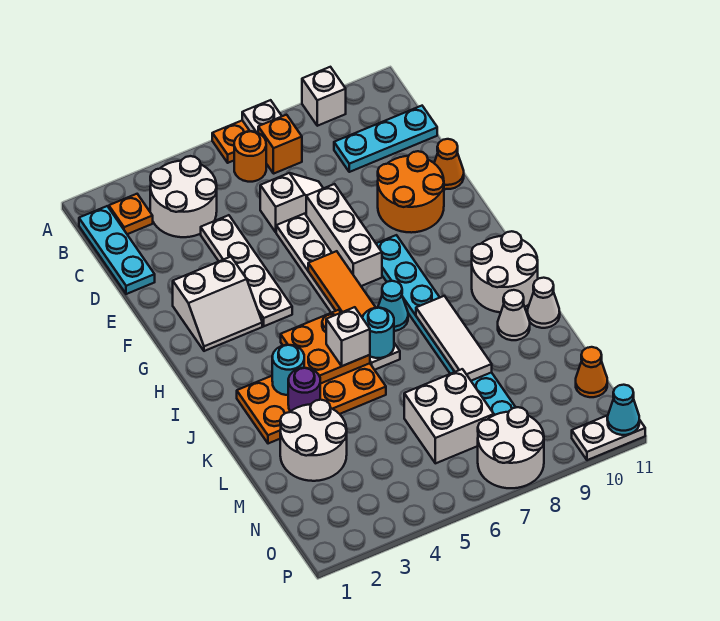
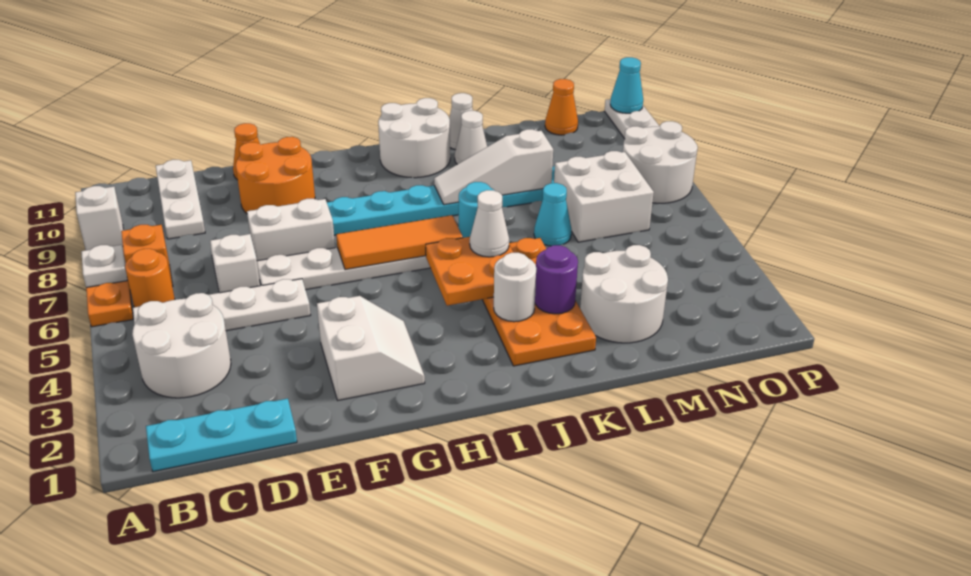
orange 1x1 plate [109,194,153,234] -> none
cyan 1x3 plate [334,106,437,172] -> white 1x3 plate [156,160,205,239]
white 1x4 plate [201,215,292,326] -> white 1x4 plate moved to [133,279,310,331]
white 1x3 brick [306,184,382,286] -> white 1x2 brick [247,199,335,261]
cyan 1x1 cone [378,281,408,331] -> cyan 1x1 cone moved to [534,183,572,246]
cyan 1x1 round brick [272,345,304,395] -> white 1x1 round brick [494,253,536,322]
white 1x1 brick [326,307,370,366] -> white 1x1 cone [470,190,509,257]
white 1x3 tile [416,296,492,381] -> white 1x3 slope [434,129,553,205]

